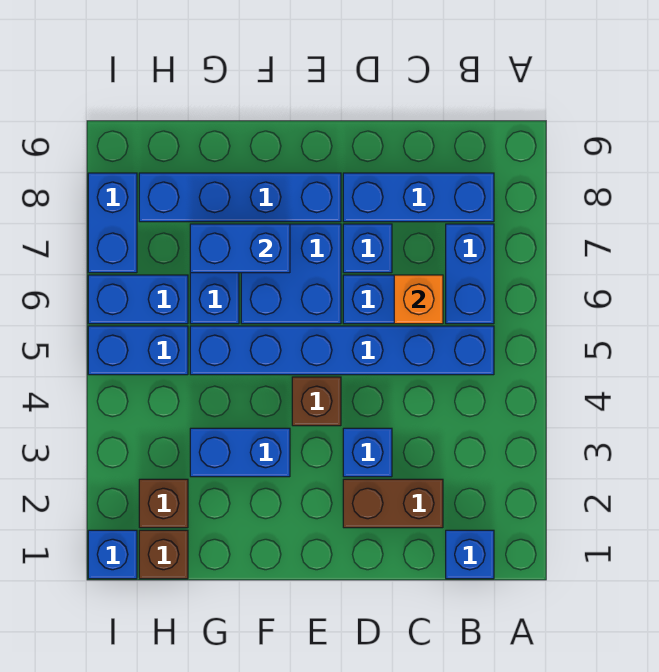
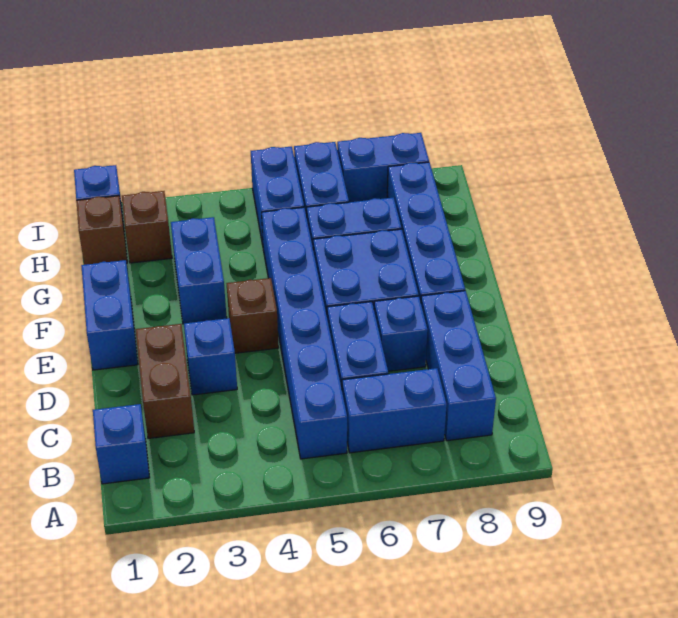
orange 1x1 brick [394,275,443,324] -> none
blue 1x2 brick [190,224,290,273] -> blue 1x2 brick moved to [81,260,138,370]

